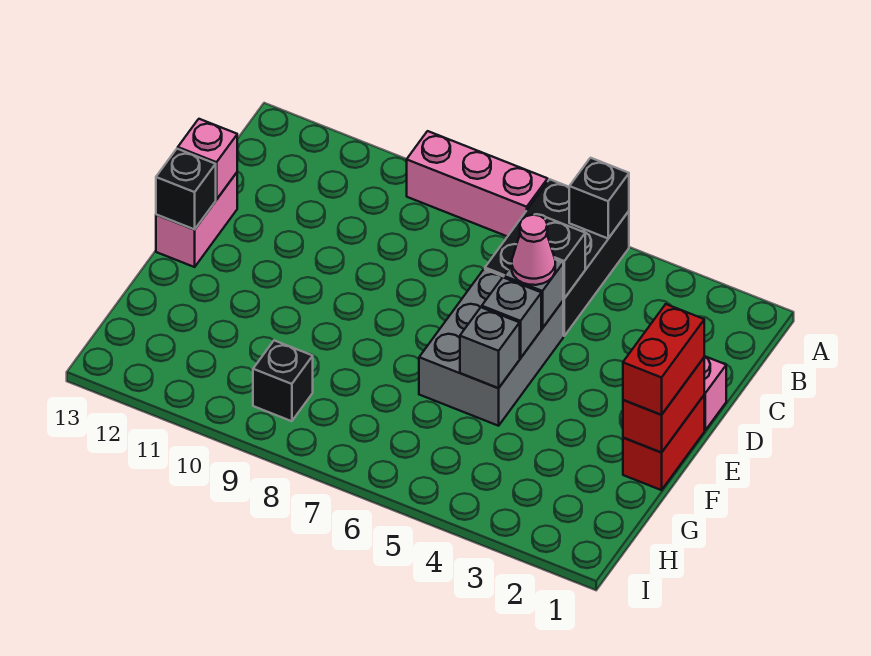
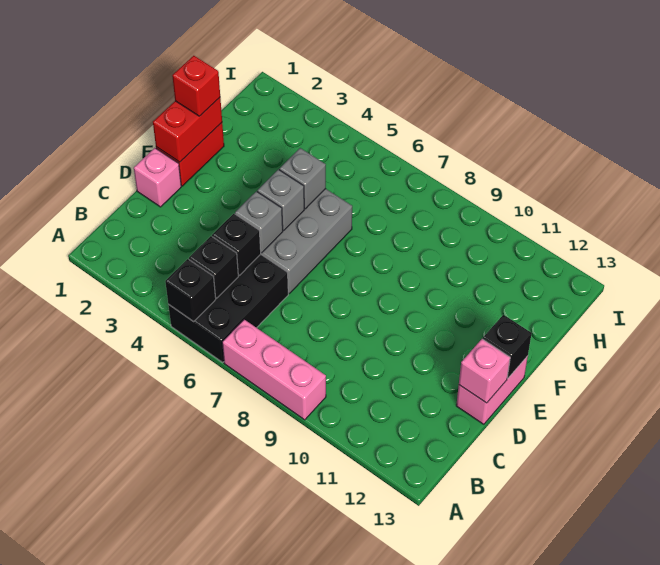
pink 1x1 cone [512,215,555,285] -> none
red 1x2 brick [623,304,704,415] -> red 1x1 brick [172,56,220,116]
black 1x1 brick [253,340,313,421] -> black 1x1 brick moved to [189,236,238,298]

